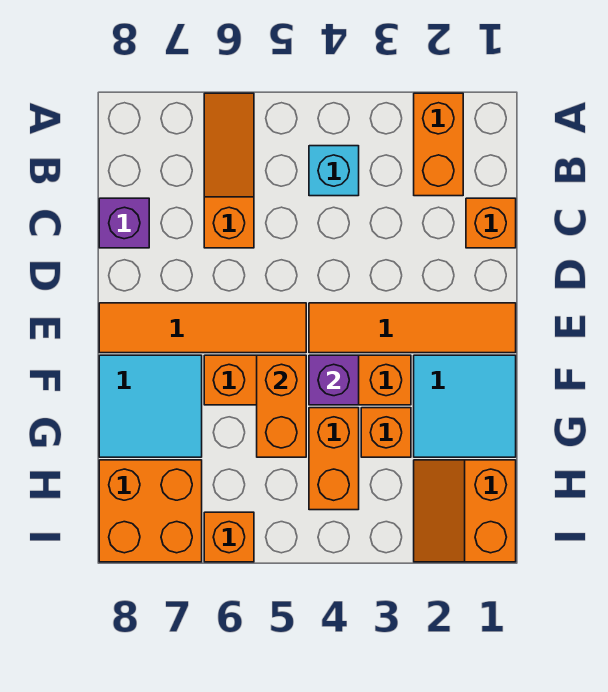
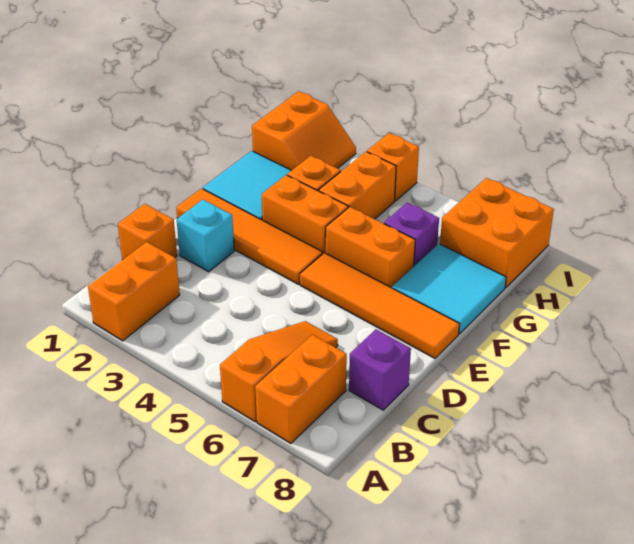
orange 1x3 slope [204,93,254,248] -> orange 1x3 slope turned to [220,321,338,422]
cyan 1x1 brick [309,146,359,196] -> cyan 1x1 brick moved to [177,200,234,272]
purple 1x1 brick [309,355,359,405] -> purple 1x1 brick moved to [384,202,439,266]
orange 1x2 brick [257,355,306,457] -> orange 1x2 brick moved to [255,335,347,443]
orange 1x1 brick [204,512,254,562] -> orange 1x1 brick moved to [367,133,419,201]

